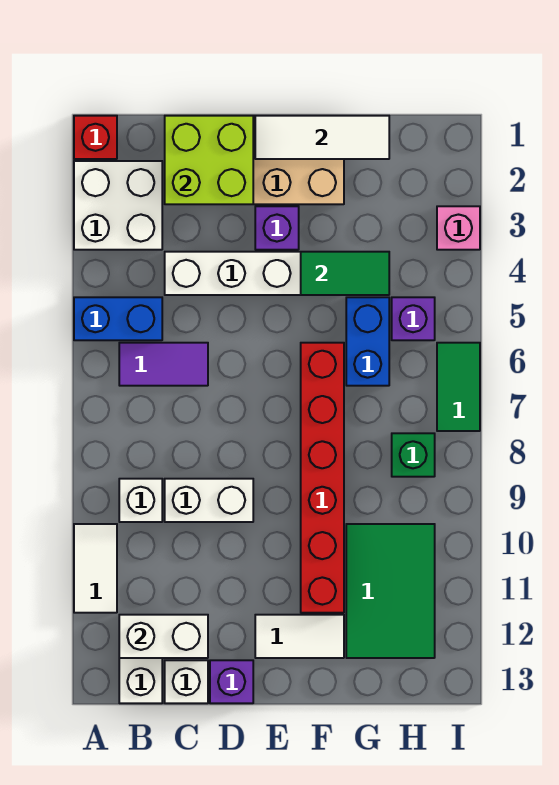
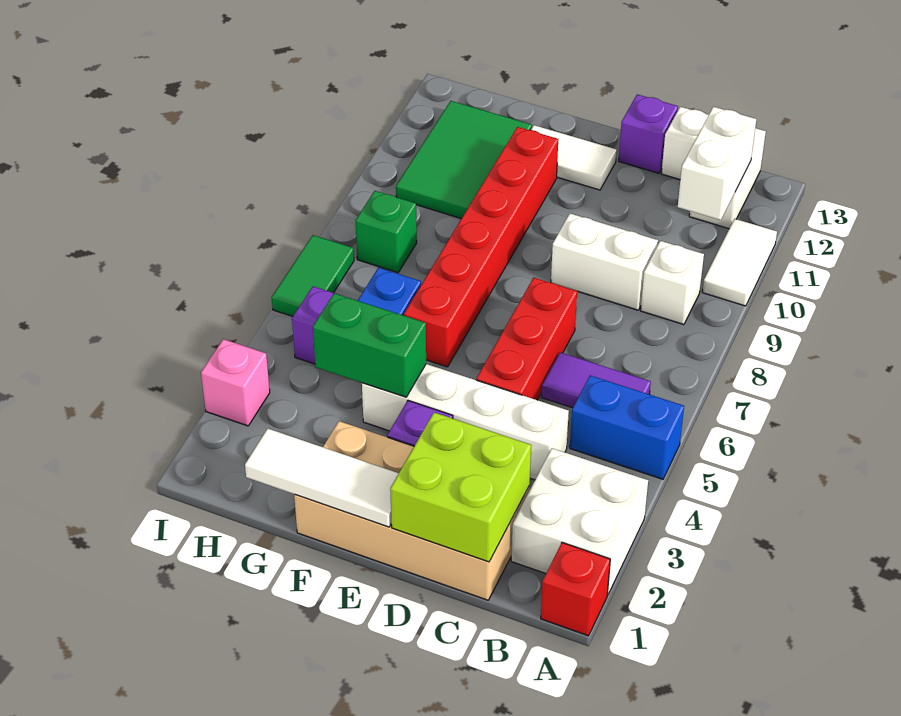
white 1x2 brick [119,615,208,658] -> white 1x2 brick turned to [678,107,756,220]
none -> red 1x3 brick [476,278,577,400]
green 1x2 tile [301,252,389,295] -> green 1x2 brick [313,293,426,397]

